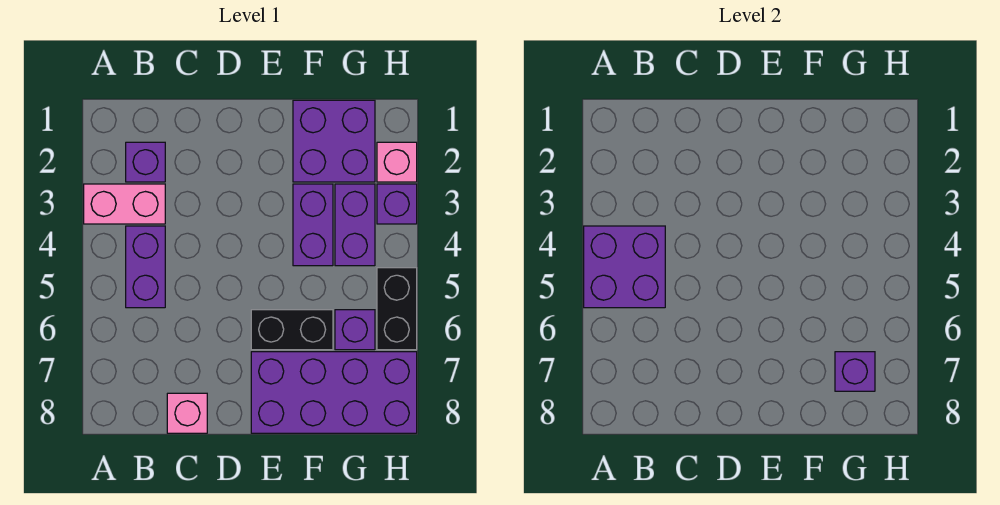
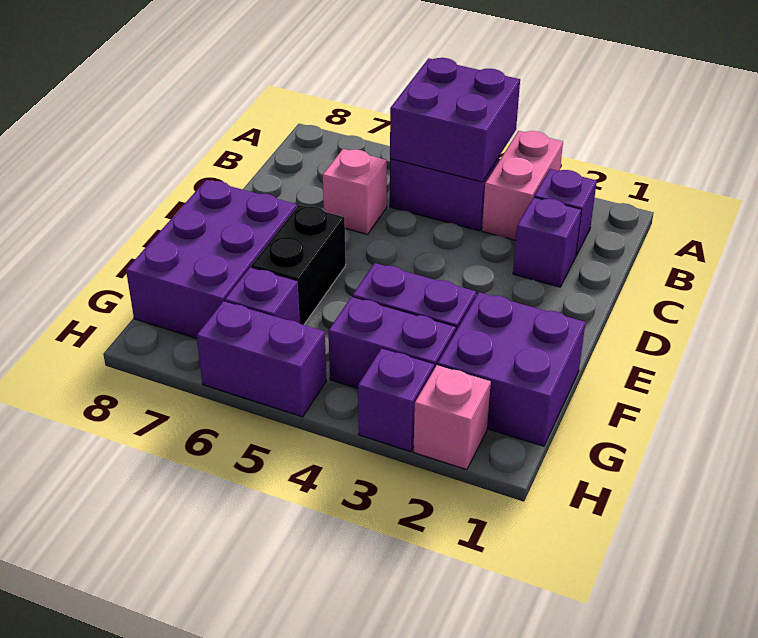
pink 1x1 brick [167,393,207,433] -> pink 1x1 brick moved to [323,149,387,234]
purple 2x4 brick [251,352,417,433] -> purple 2x3 brick [126,180,297,338]
purple 1x1 brick [835,352,875,391] -> purple 1x1 brick moved to [513,197,581,287]
black 1x2 brick [377,268,417,350] -> purple 1x2 brick [197,301,326,417]

